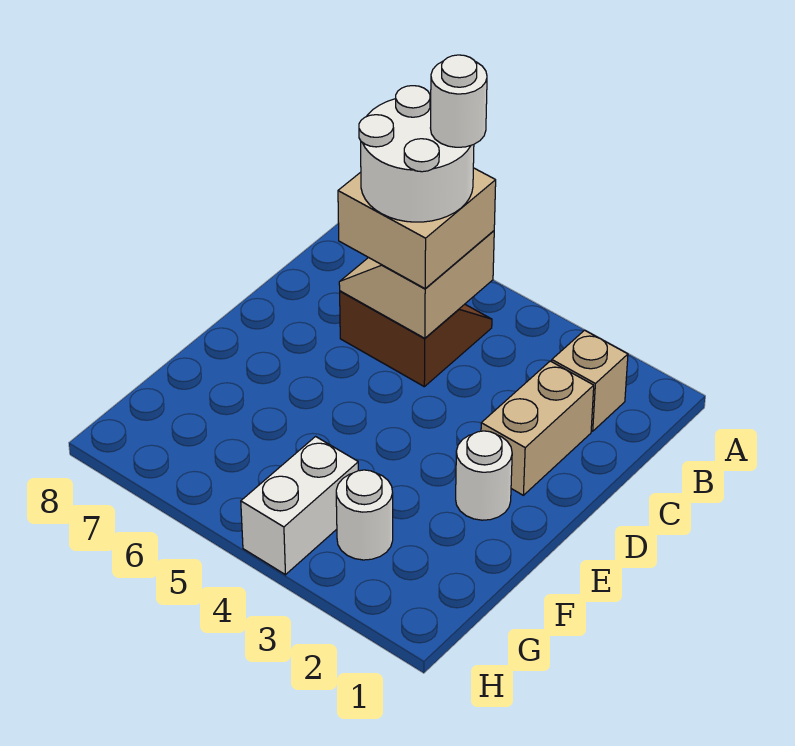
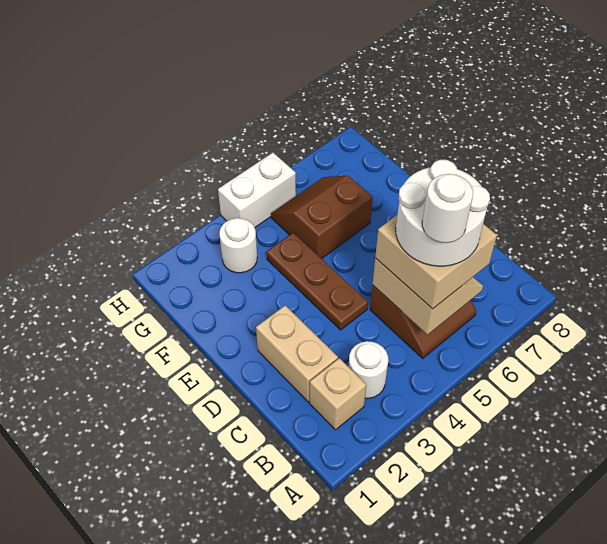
none -> brown 1x3 plate [267,233,368,330]
white 1x1 round brick [456,431,512,520] -> white 1x1 round brick moved to [348,341,388,398]
none -> brown 2x2 slope [271,176,373,259]
white 1x2 brick [241,437,359,575] -> white 1x2 brick turned to [218,153,296,227]

